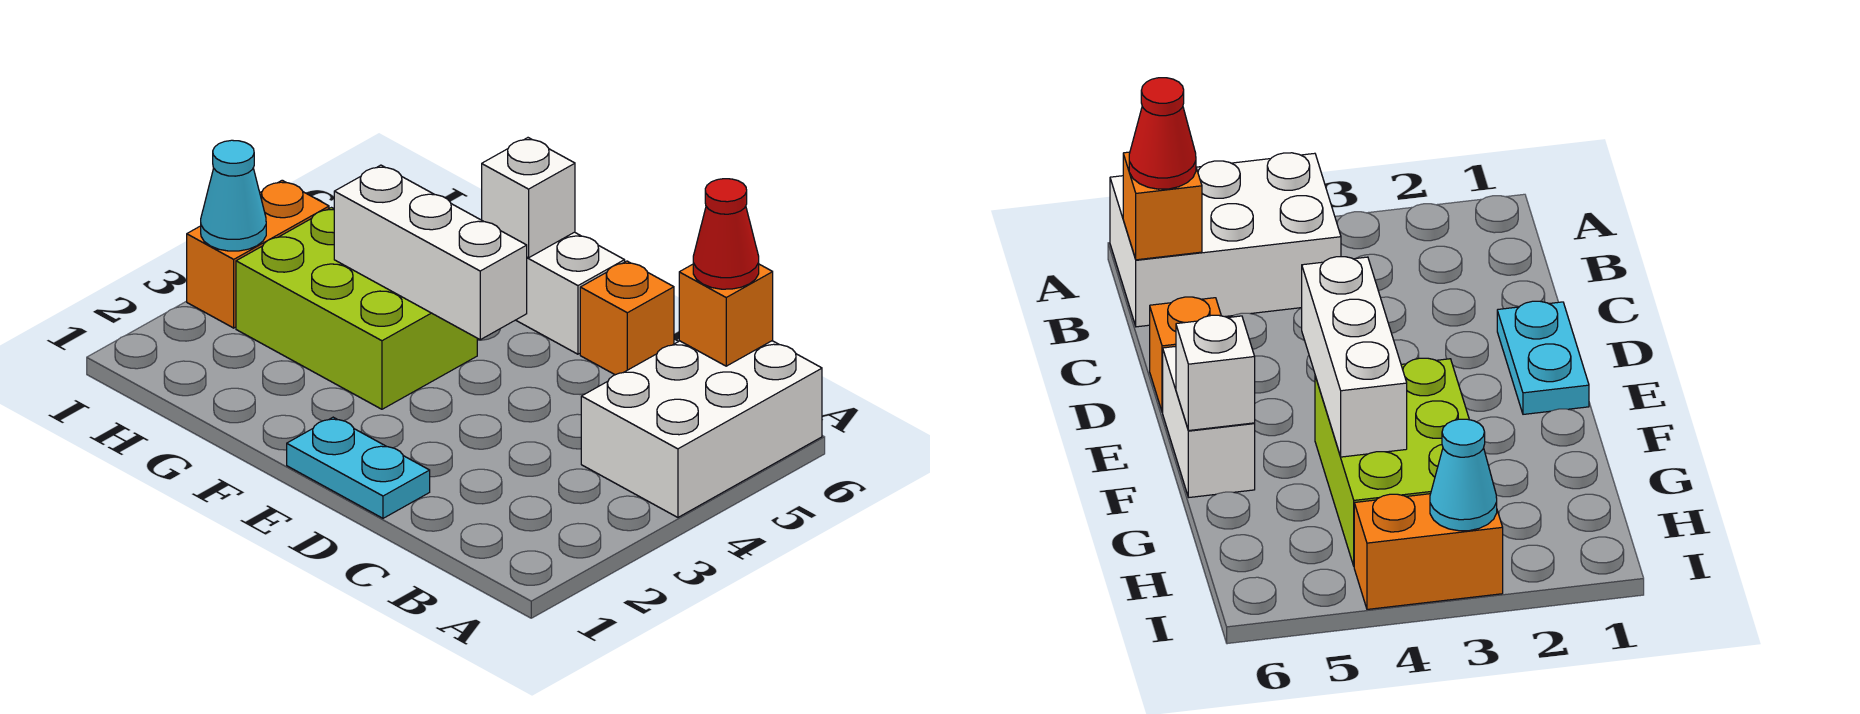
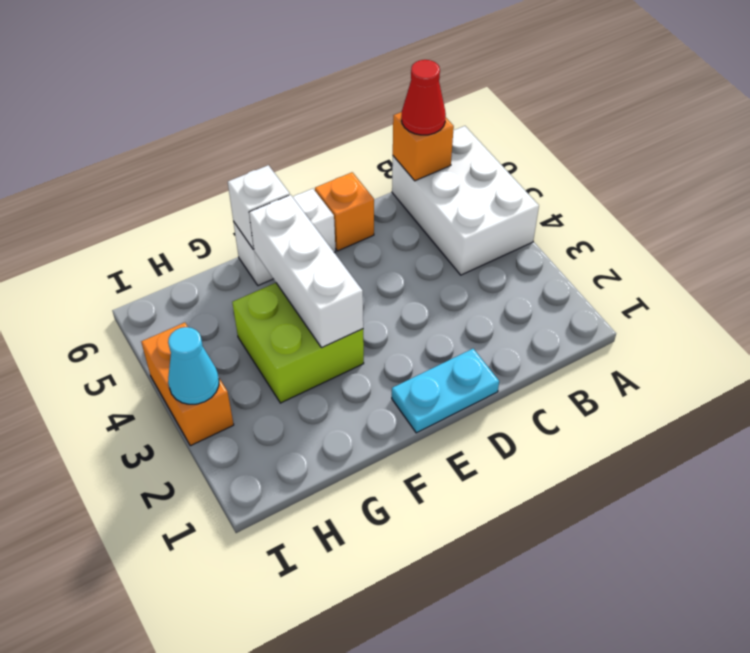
white 1x3 brick [334,165,527,340] -> white 1x3 brick turned to [249,195,363,348]
lime 2x3 brick [236,208,477,409] -> lime 2x2 brick [232,283,364,403]

